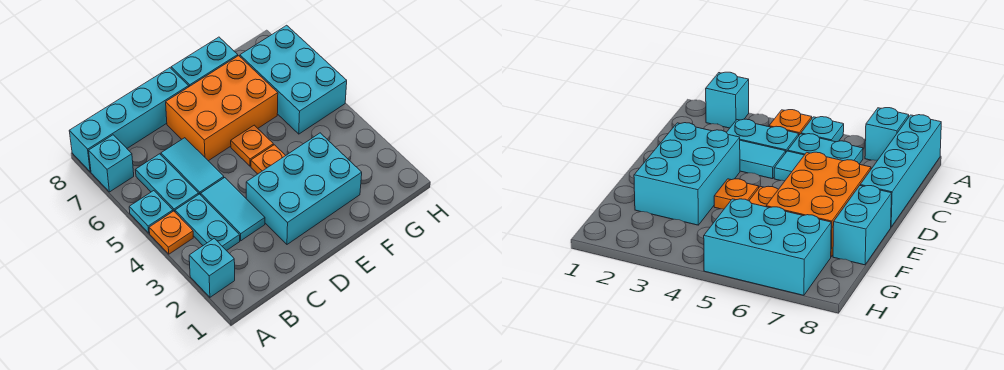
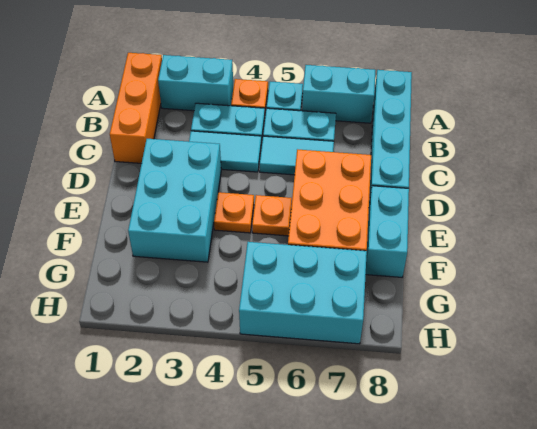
none -> orange 1x3 brick [110,53,162,163]
cyan 1x1 brick [189,238,235,297] -> cyan 1x2 brick [158,55,233,111]
cyan 1x1 brick [89,135,134,192] -> cyan 1x2 brick [302,65,376,123]

